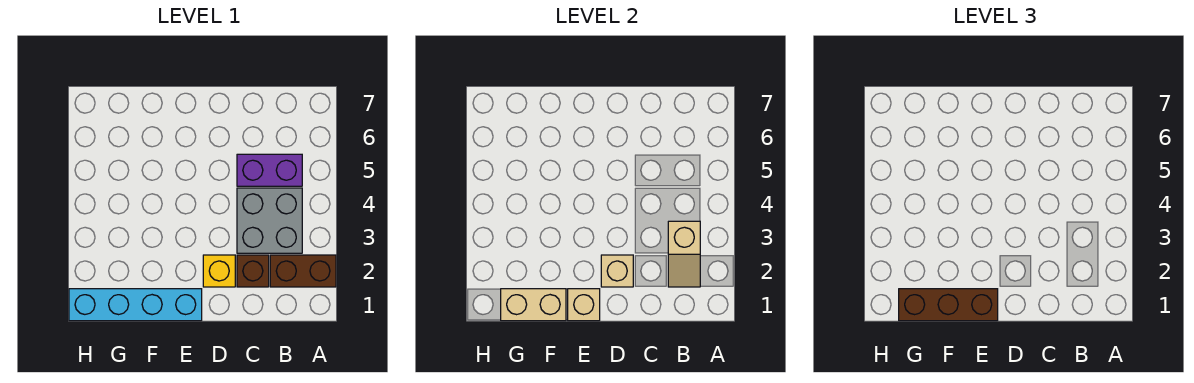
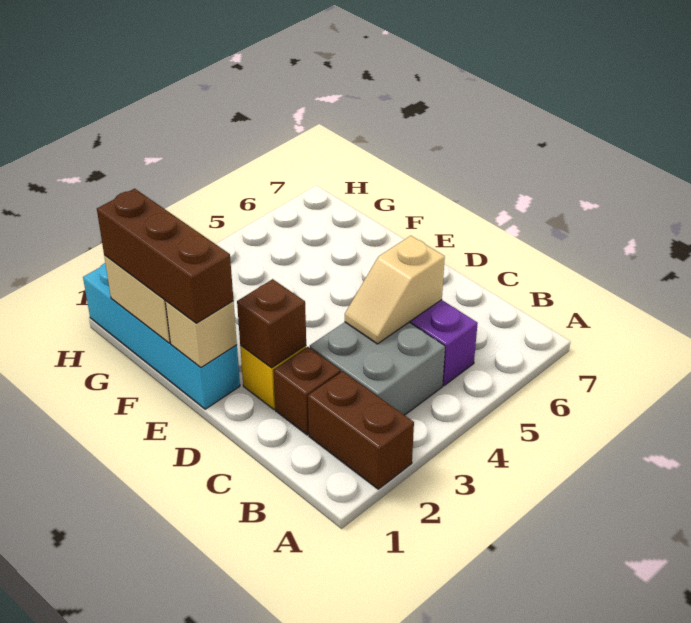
tan 1x2 slope [668,221,700,287] -> tan 1x2 slope moved to [345,236,445,344]
tan 1x1 brick [601,255,633,287] -> brown 1x1 brick [237,279,306,368]

